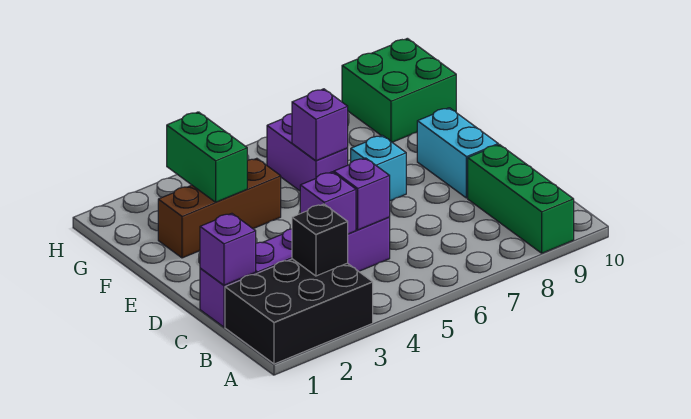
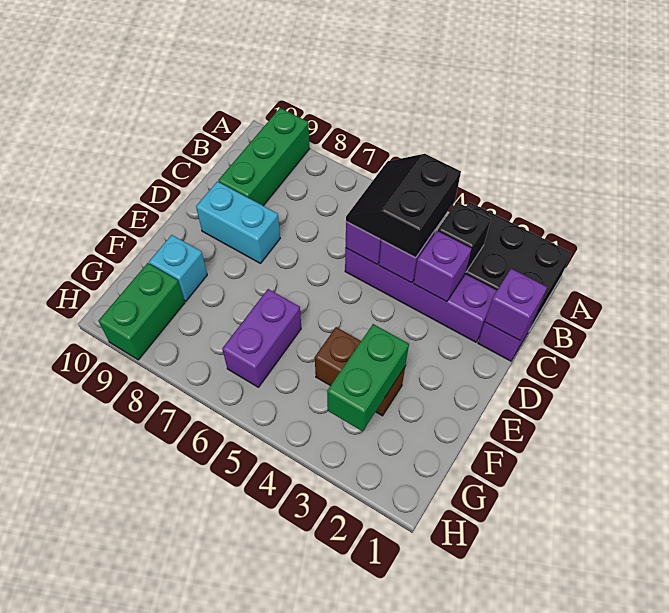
none -> black 2x2 slope [346,154,461,258]
cyan 1x2 brick [417,108,498,198] -> cyan 1x2 brick turned to [196,181,280,263]
cyan 1x1 brick [351,135,406,201] -> cyan 1x1 brick moved to [149,235,207,301]
brown 1x3 brick [158,158,281,258] -> brown 1x2 brick [315,327,405,416]
purple 1x1 brick [292,89,348,161] -> purple 1x1 brick moved to [414,231,472,302]
green 2x2 brick [342,38,456,142] -> green 1x2 brick [98,263,185,360]

